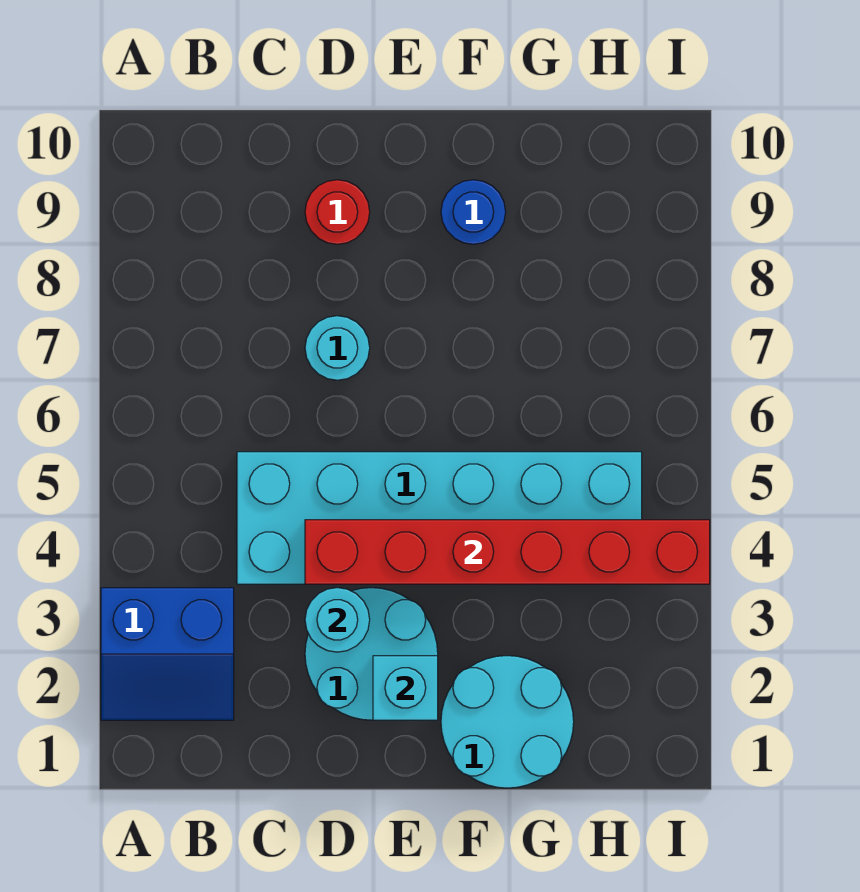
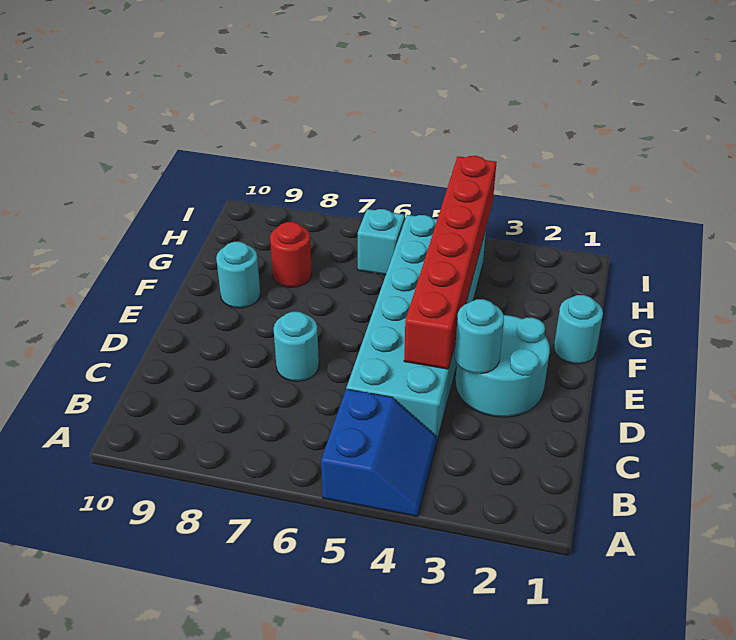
blue 2x2 slope [101,588,234,720] -> blue 2x2 slope moved to [321,389,437,517]
red 1x1 round brick [305,180,370,244] -> red 1x1 round brick moved to [270,222,312,287]
cyan 1x1 brick [373,656,438,720] -> cyan 1x1 brick moved to [358,209,405,275]
cyan 2x2 round brick [441,656,574,788] -> cyan 1x1 round brick [554,295,603,364]
blue 1x1 round brick [441,180,506,244] -> cyan 1x1 round brick [216,242,260,308]

